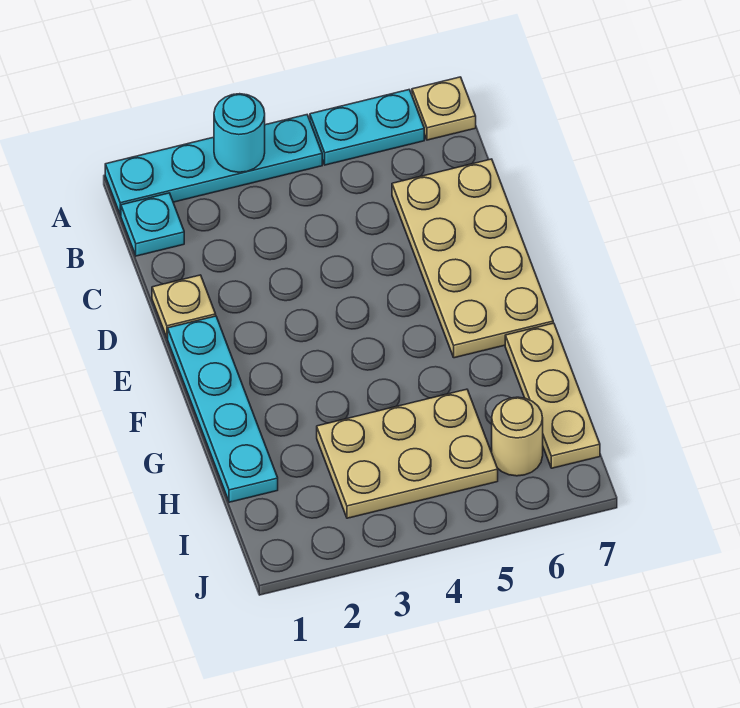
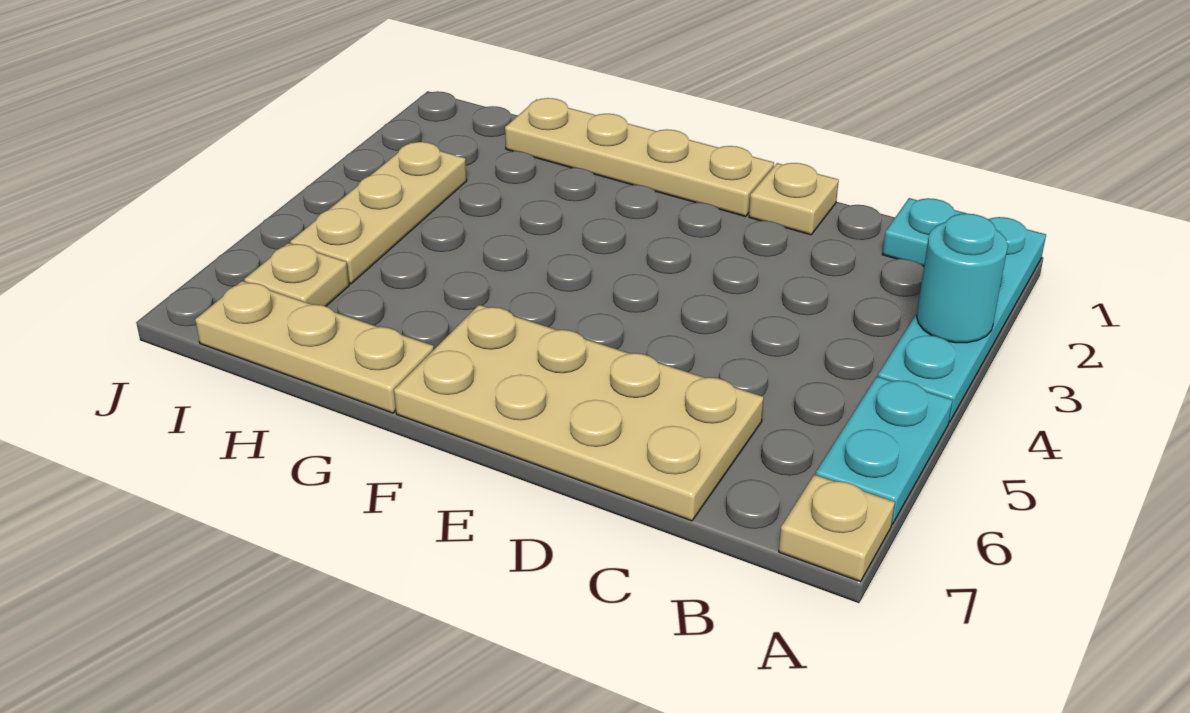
cyan 1x4 plate [168,316,278,502] -> tan 1x4 plate [505,98,774,216]
tan 2x3 plate [317,389,498,518] -> tan 1x3 plate [290,142,467,284]
tan 1x1 round brick [492,397,543,476] -> tan 1x1 plate [244,243,349,306]

